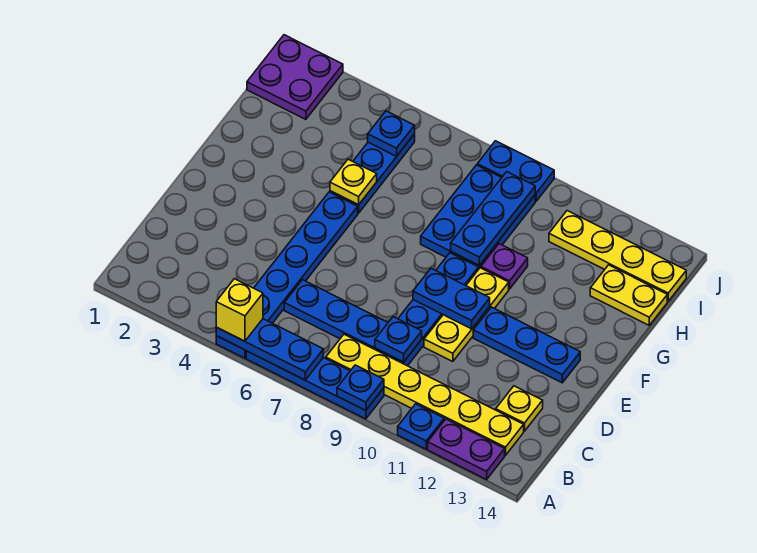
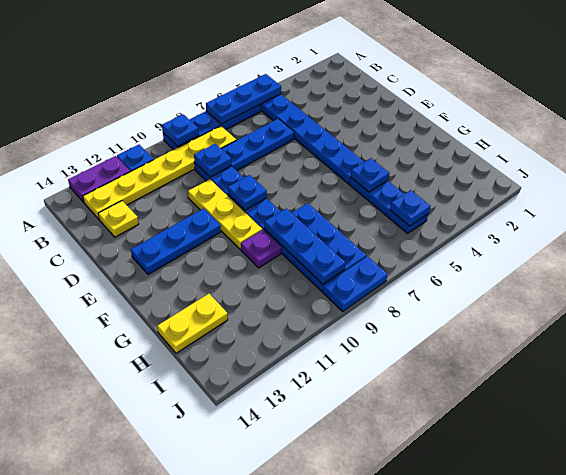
yellow 1x1 brick [216,279,263,341] -> none
blue 1x2 plate [413,268,490,329] -> blue 1x1 plate [228,175,267,210]
yellow 1x1 plate [330,159,377,205] -> blue 1x1 plate [351,158,389,192]
purple 2x2 plate [247,35,343,119] -> none
yellow 1x4 plate [549,211,686,301] -> none

